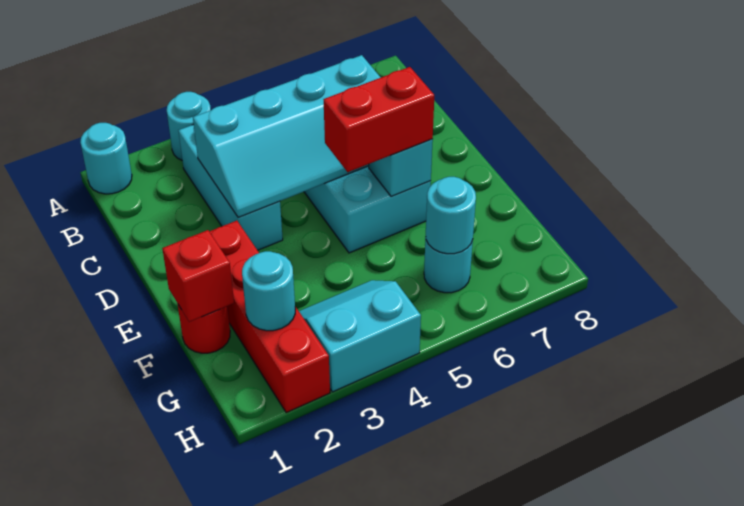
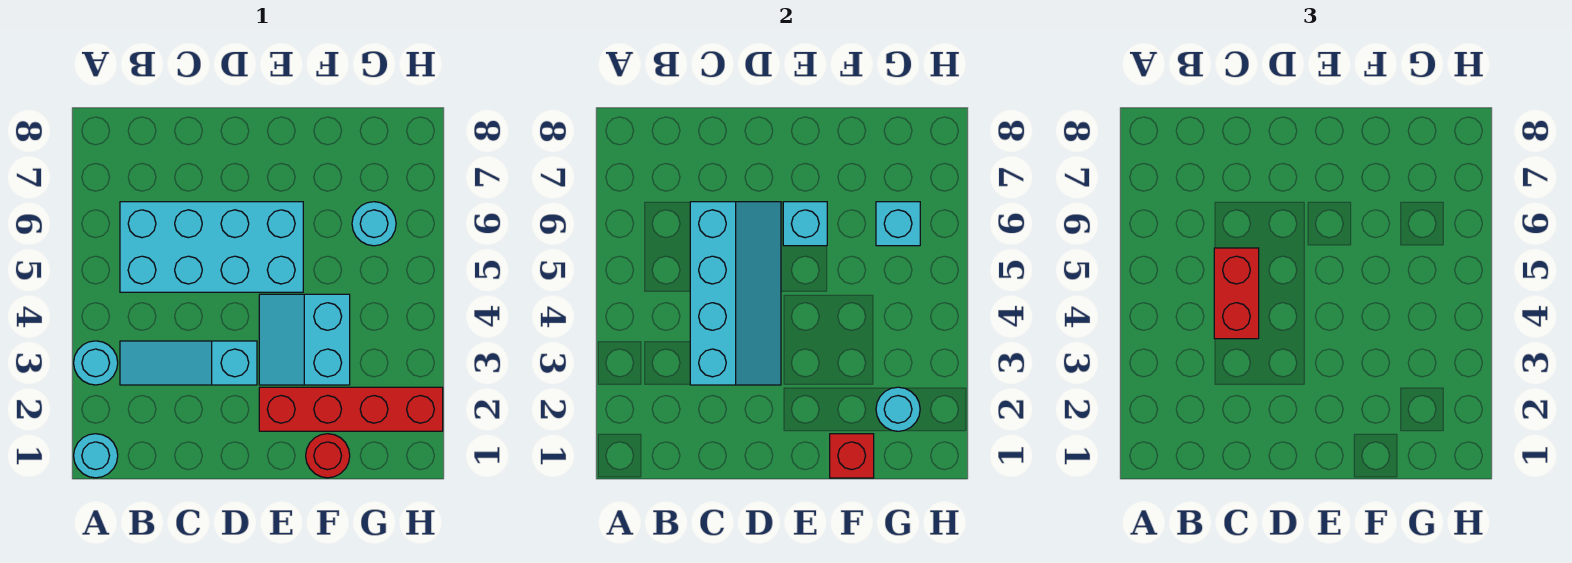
cyan 1x3 brick [178,124,283,250] -> cyan 1x3 slope [120,341,257,385]
red 1x2 brick [324,67,434,172] -> red 1x2 brick moved to [1214,248,1259,339]
cyan 2x2 slope [299,280,421,392] -> cyan 2x2 slope moved to [259,294,350,385]
cyan 1x1 round brick [426,177,476,254] -> cyan 1x1 brick [876,202,920,246]

